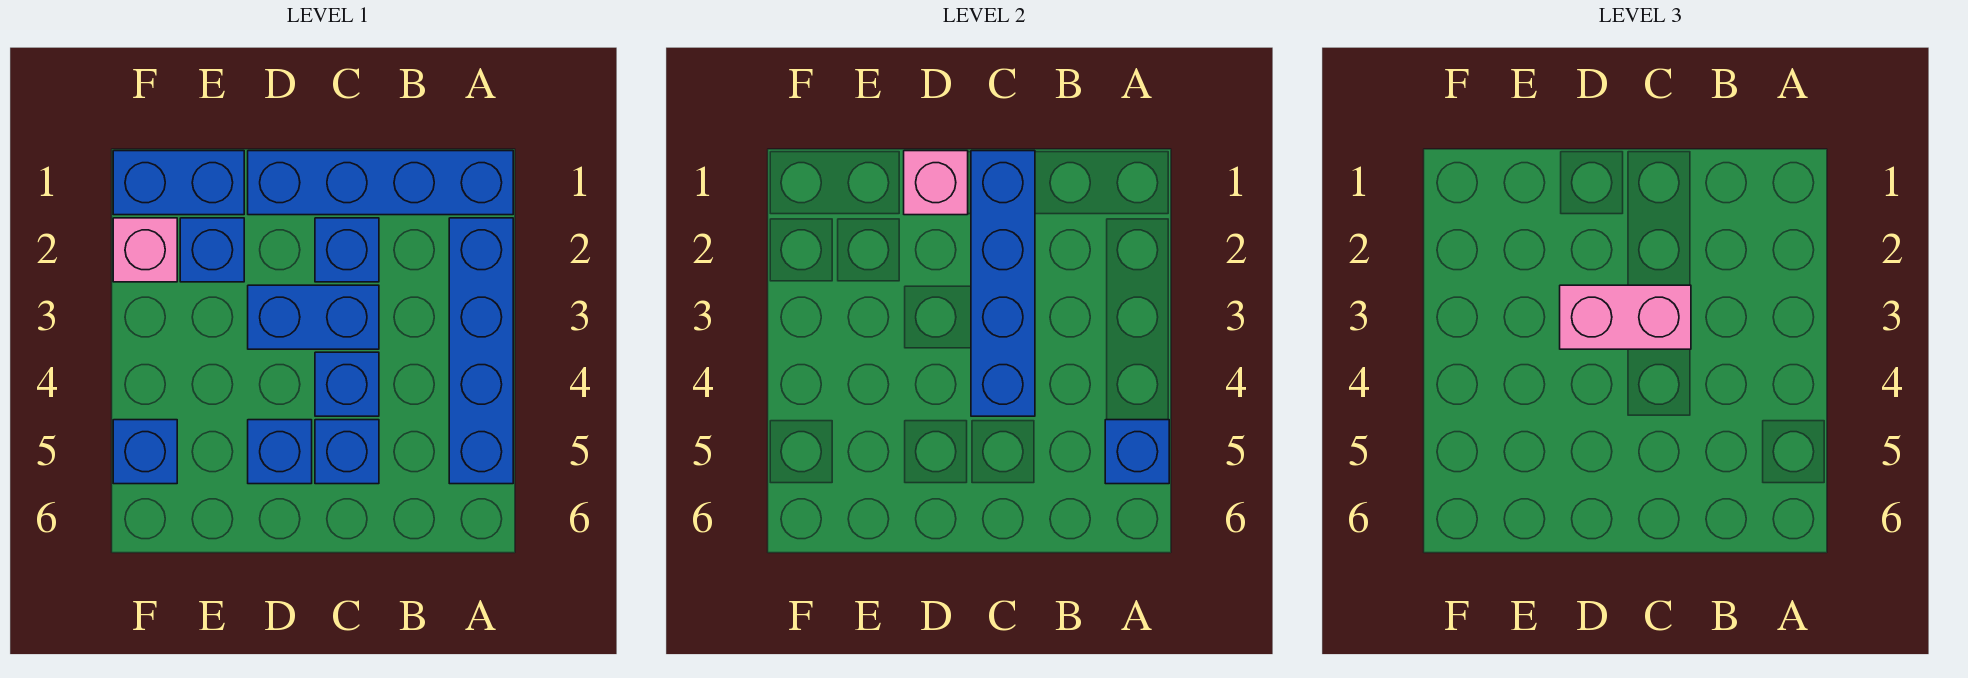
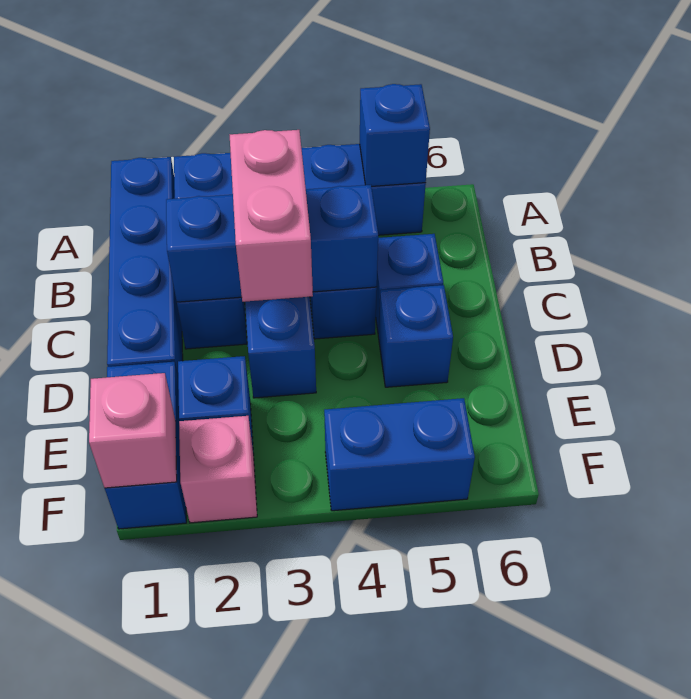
blue 1x4 brick [971,151,1035,416] -> blue 1x3 brick [166,185,378,302]
pink 1x1 brick [904,151,968,215] -> pink 1x1 brick moved to [89,373,177,488]
blue 1x1 brick [113,420,177,484] -> blue 1x2 brick [324,398,475,511]

